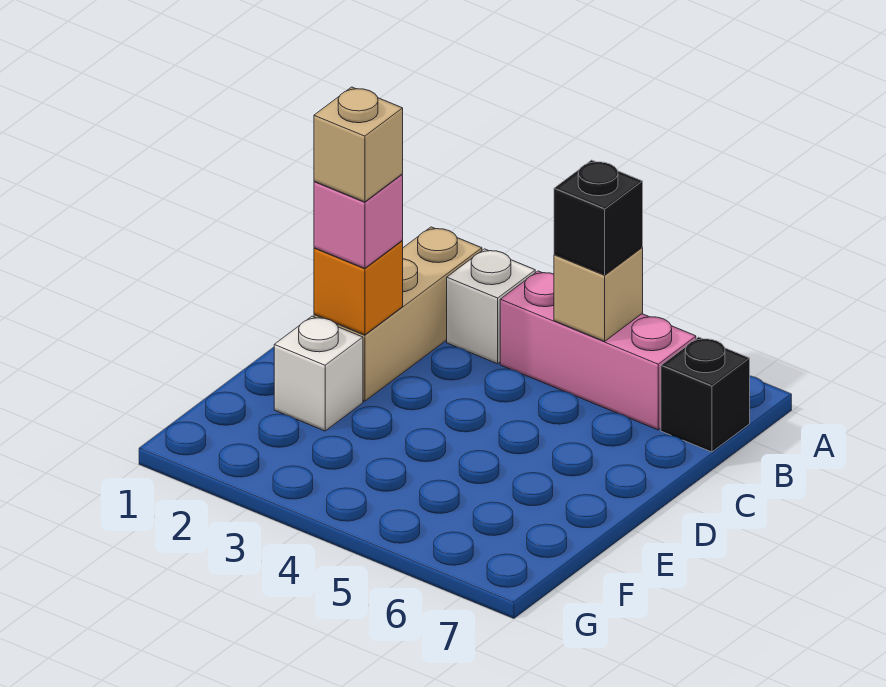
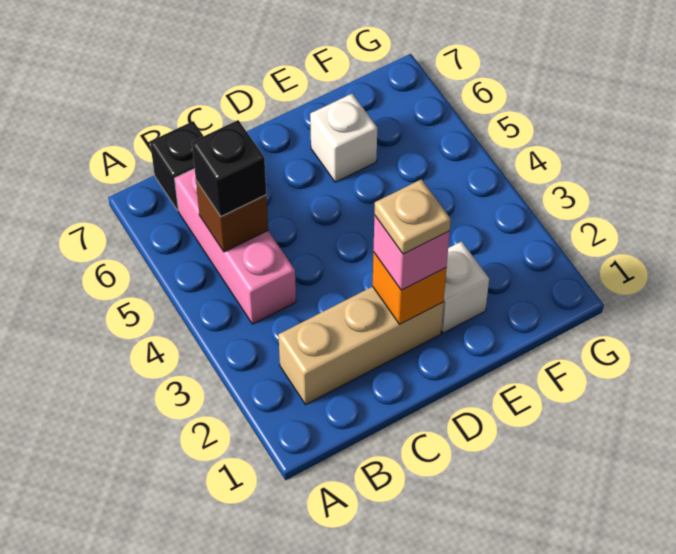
white 1x1 brick [447,249,535,364] -> white 1x1 brick moved to [310,94,377,182]
tan 1x1 brick [554,248,643,341] -> brown 1x1 brick [196,181,268,252]
tan 1x1 brick [314,87,403,202] -> tan 1x1 plate [374,179,451,254]

